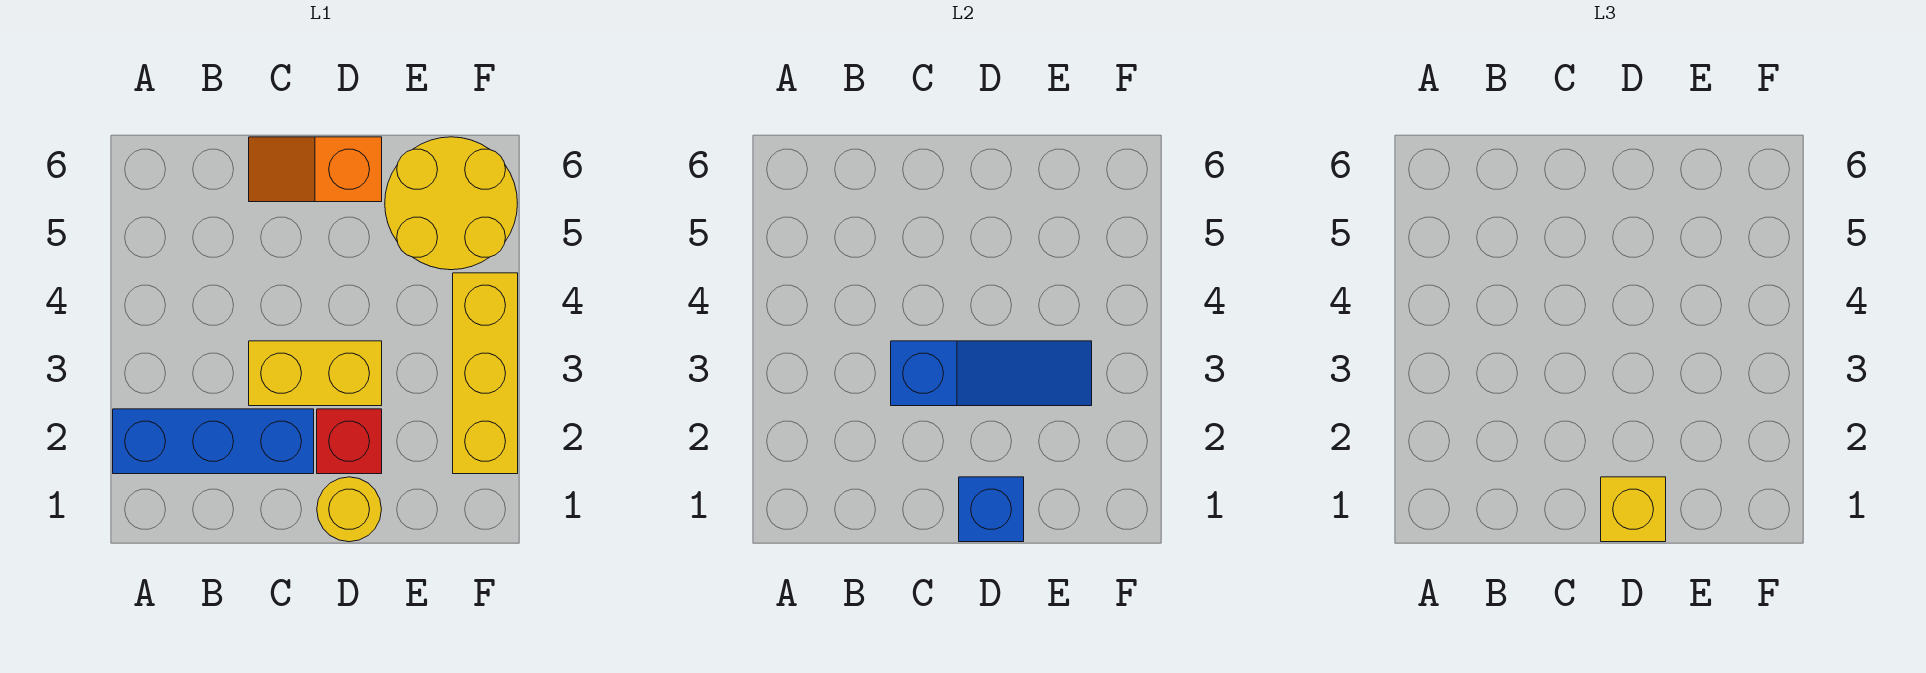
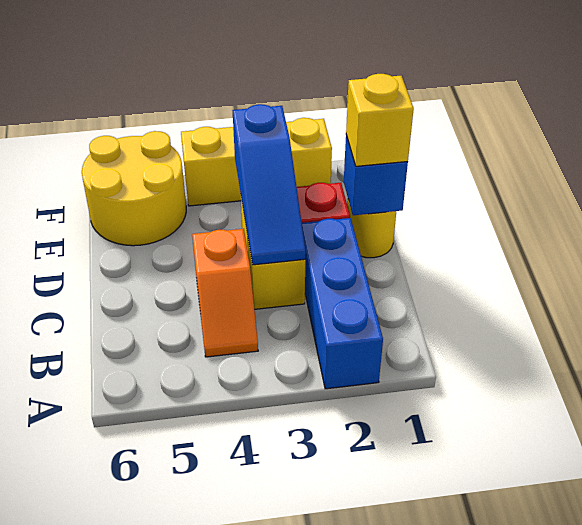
blue 1x3 slope [891,341,1092,406] -> blue 1x3 slope turned to [232,104,306,265]
orange 1x2 slope [249,137,382,202] -> orange 1x2 slope moved to [192,229,258,357]

